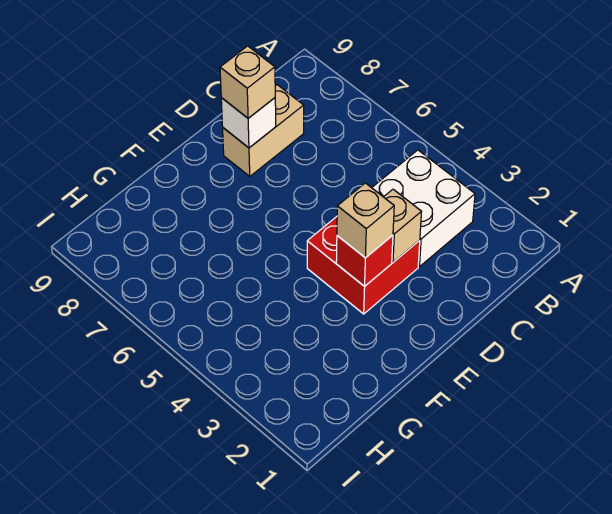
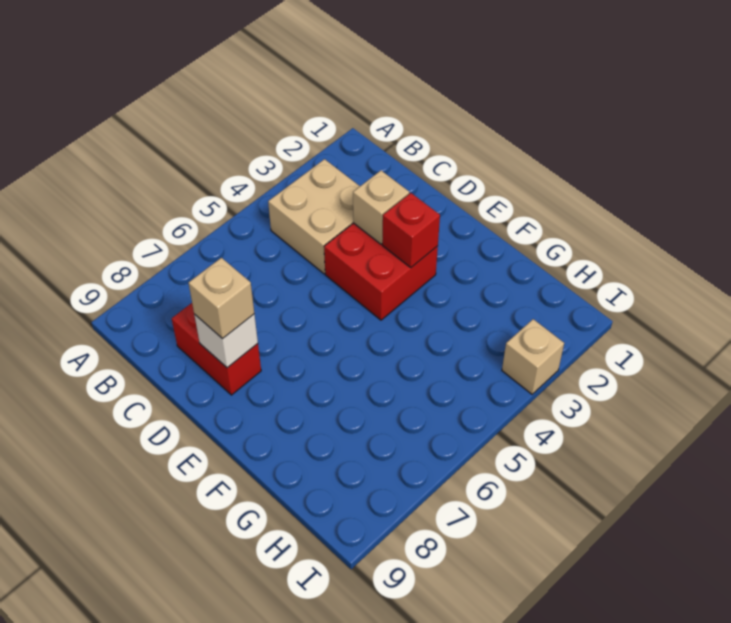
white 2x2 brick [372,150,475,267] -> tan 2x2 brick [268,159,360,274]
tan 1x2 brick [223,85,304,176] -> red 1x2 brick [172,303,261,395]
tan 1x1 brick [337,183,394,258] -> tan 1x1 brick moved to [502,319,564,394]

